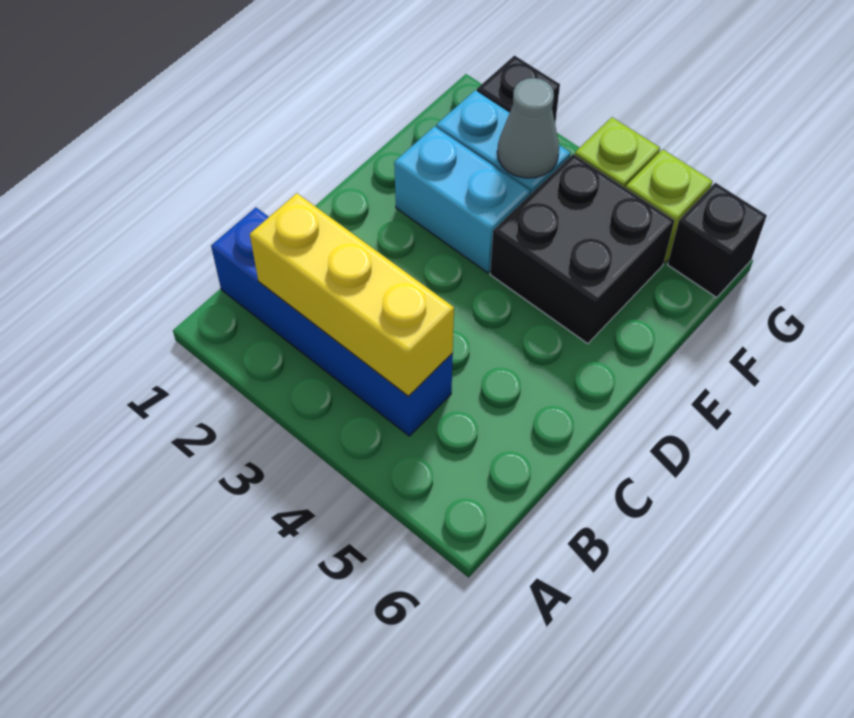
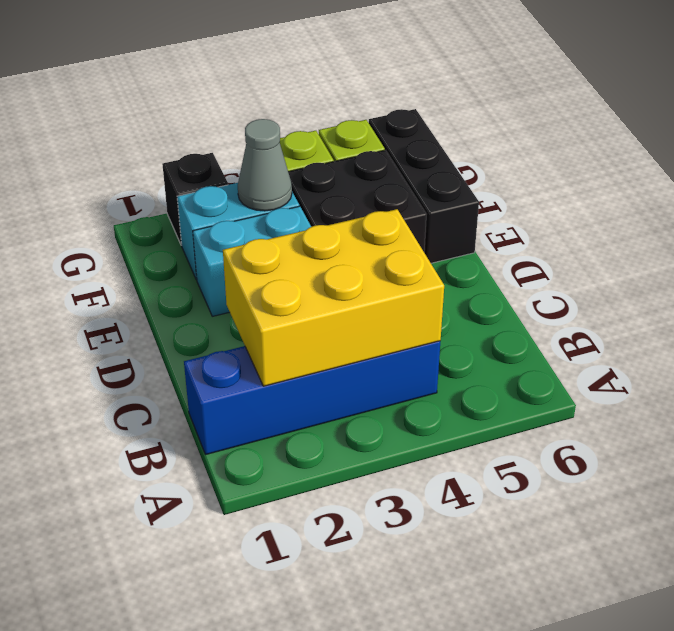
yellow 1x3 brick [250,193,454,396] -> yellow 2x3 brick [223,209,444,386]
black 1x1 brick [668,183,767,298] -> black 1x3 brick [369,109,479,263]

